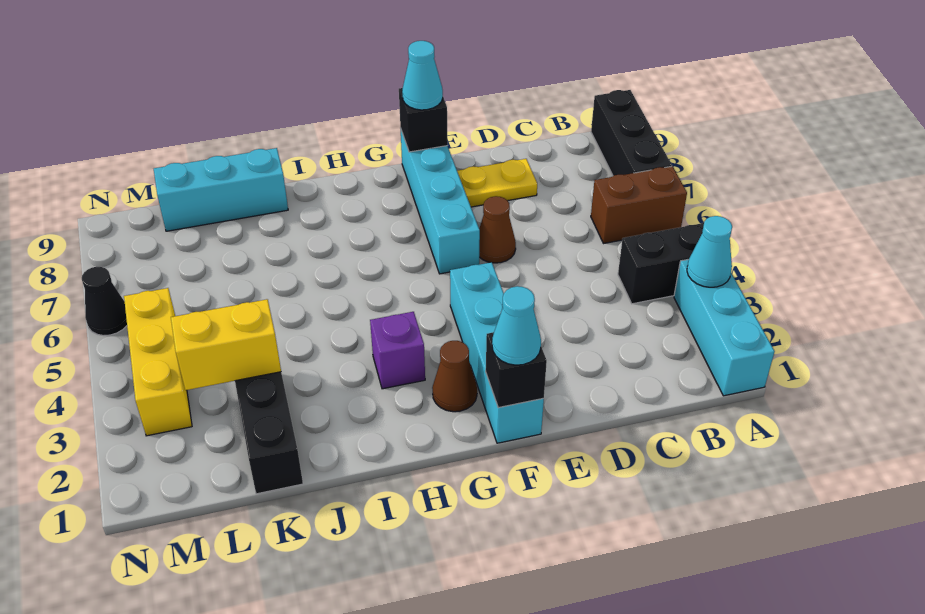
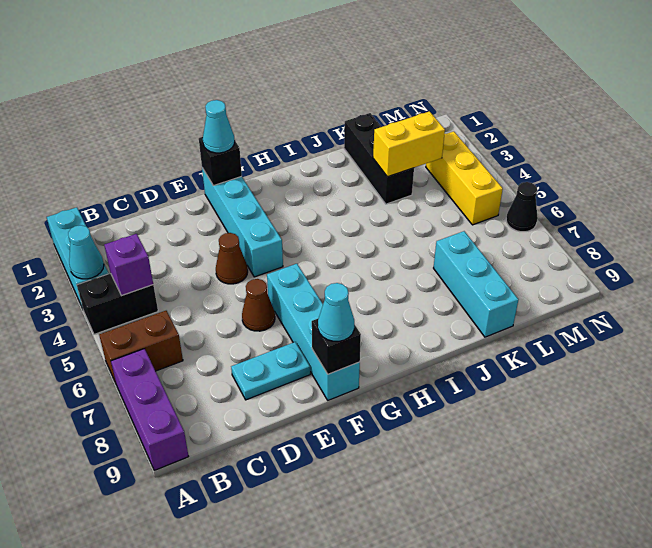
black 1x3 brick [591,90,672,176] -> purple 1x3 brick [111,349,189,470]
yellow 1x2 plate [457,159,537,207] -> cyan 1x2 plate [231,342,310,400]
brown 1x1 cone [432,341,477,412] -> brown 1x1 cone moved to [216,233,248,284]
purple 1x1 brick [370,312,425,389] -> purple 1x1 brick moved to [104,234,153,296]
cyan 1x3 brick [154,148,288,231] -> cyan 1x3 brick turned to [434,231,518,337]

